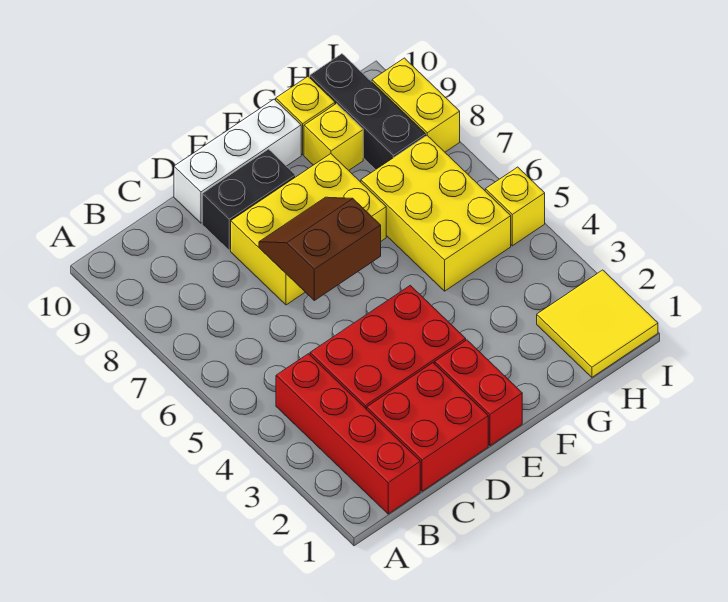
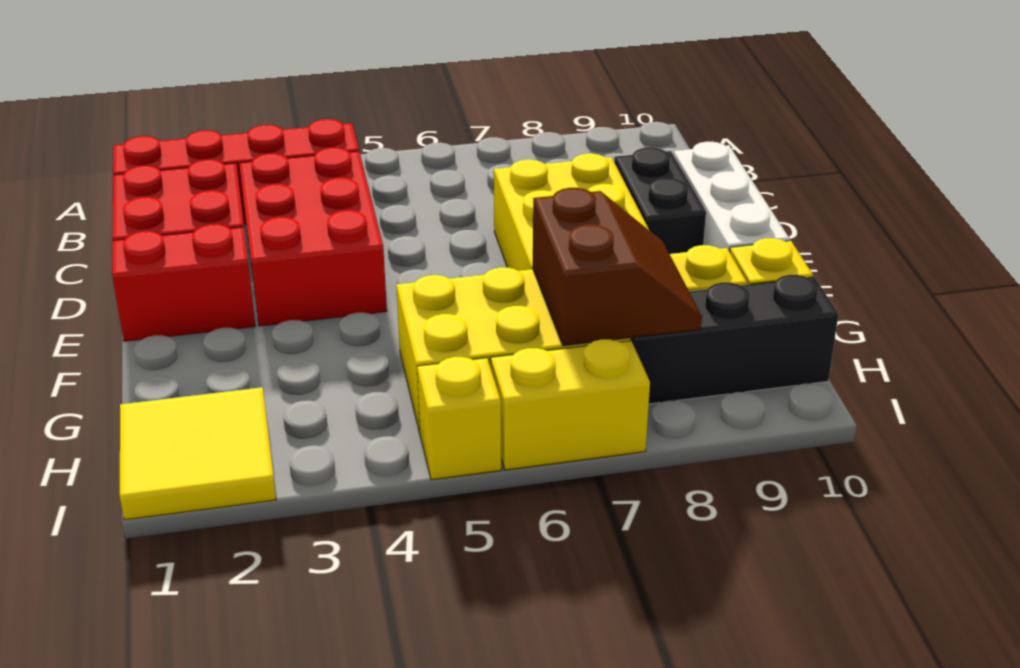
brown 2x2 slope [259,197,381,300] -> brown 2x2 slope moved to [533,188,702,346]
yellow 1x2 brick [372,58,460,152] -> yellow 1x2 brick moved to [491,339,650,470]

